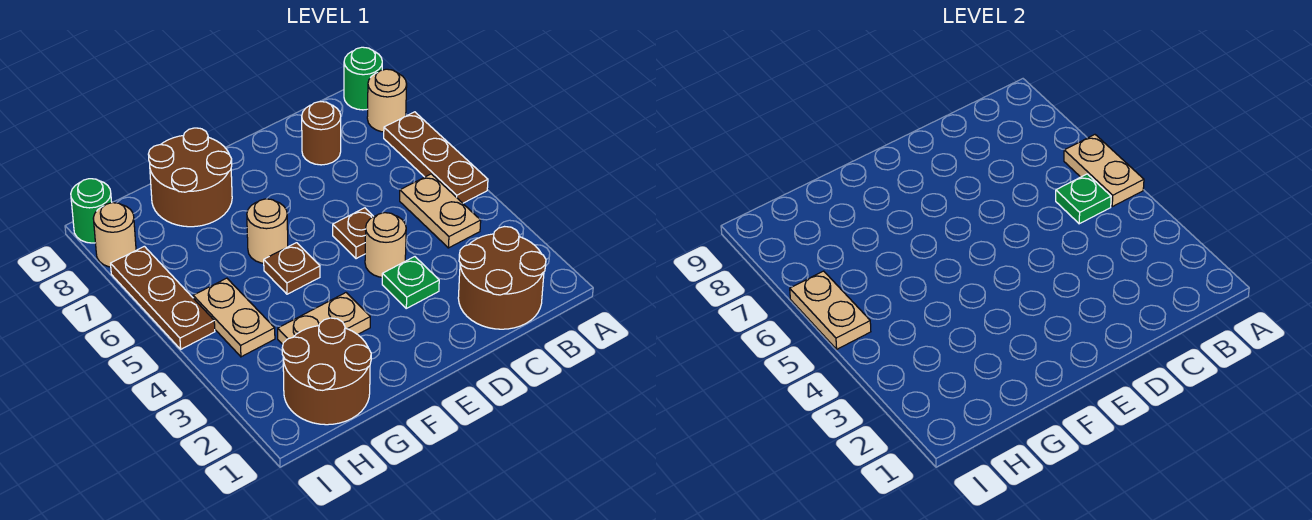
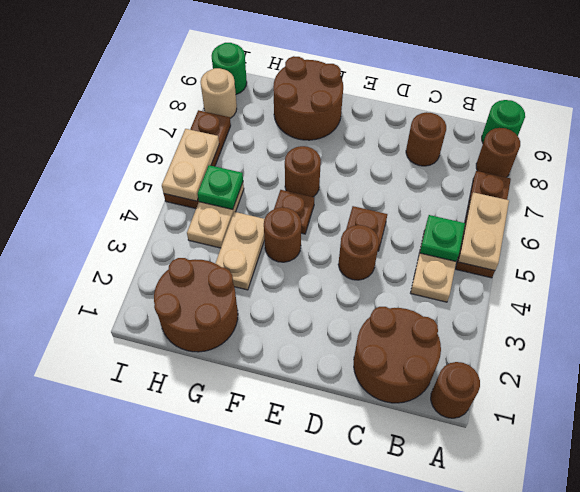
none -> brown 1x1 round brick [431,362,480,418]
tan 1x1 round brick [367,69,407,132] -> brown 1x1 round brick [476,128,520,177]
green 1x1 plate [382,257,439,308] -> green 1x1 plate moved to [198,165,243,209]
tan 1x1 round brick [365,213,406,277] -> brown 1x1 round brick [338,225,379,280]
tan 1x2 plate [278,293,370,344] -> tan 1x2 plate turned to [215,212,265,290]
none -> brown 1x1 round brick [264,207,301,262]
tan 1x1 round brick [247,199,288,263] -> brown 1x1 round brick [285,146,321,197]

